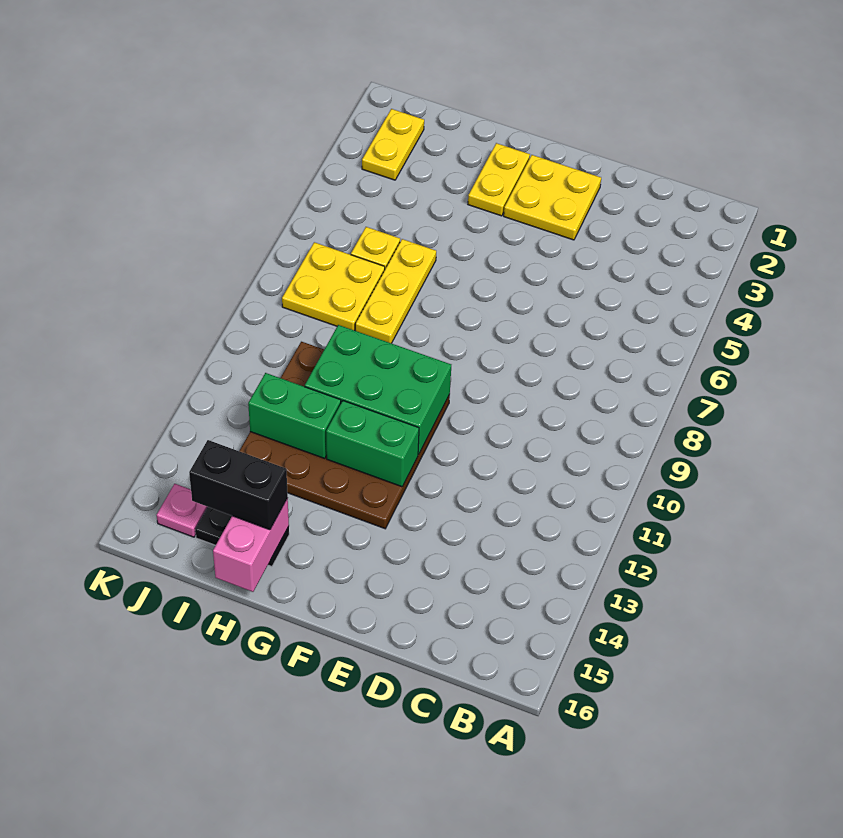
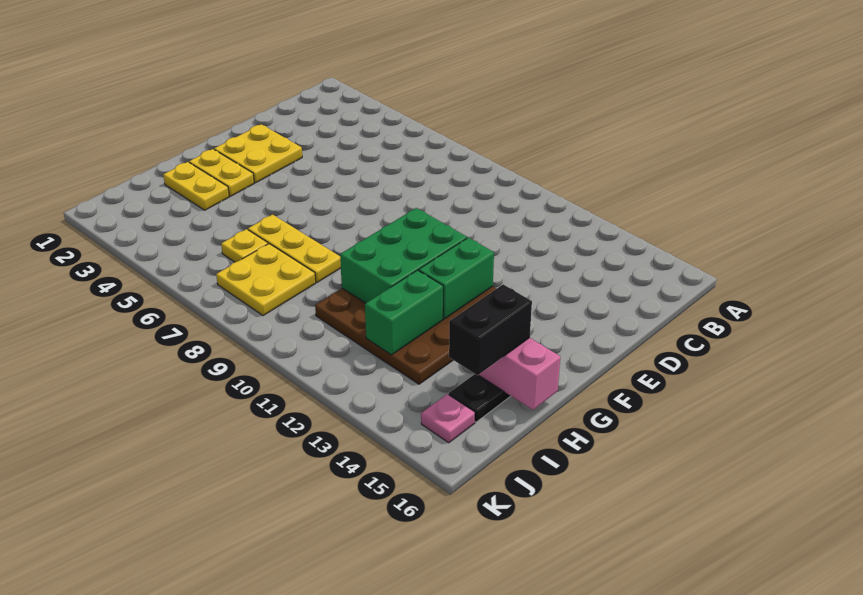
yellow 1x2 plate [362,109,424,180] -> yellow 1x2 plate moved to [163,162,229,210]

